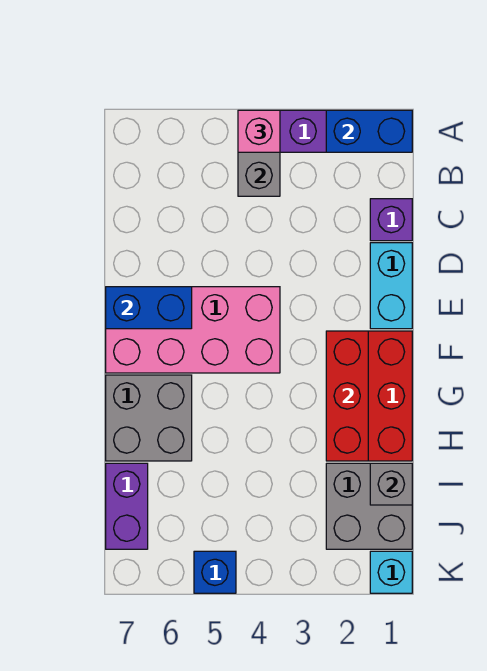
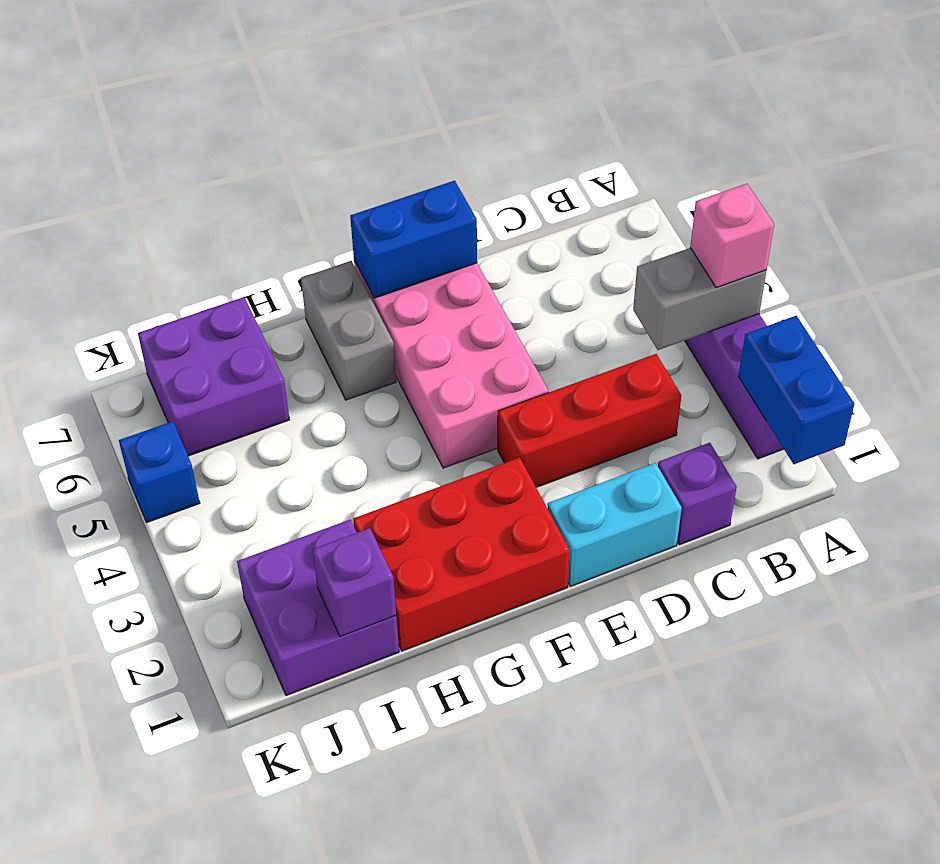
blue 1x2 brick [106,287,192,329] -> blue 1x2 brick turned to [350,181,477,298]
red 1x3 brick [326,331,368,461] -> red 1x3 brick moved to [498,354,681,487]
grey 2x2 brick [106,375,192,461] -> grey 1x2 brick [301,261,396,400]
grey 2x2 brick [326,463,412,549] -> purple 2x2 brick [237,520,399,696]
grey 1x1 brick [370,463,412,505] -> purple 1x1 brick [313,528,396,636]
purple 1x2 brick [106,463,148,549] -> purple 2x2 brick [138,297,289,456]
cyan 1x1 brick [370,551,412,593] -> none

